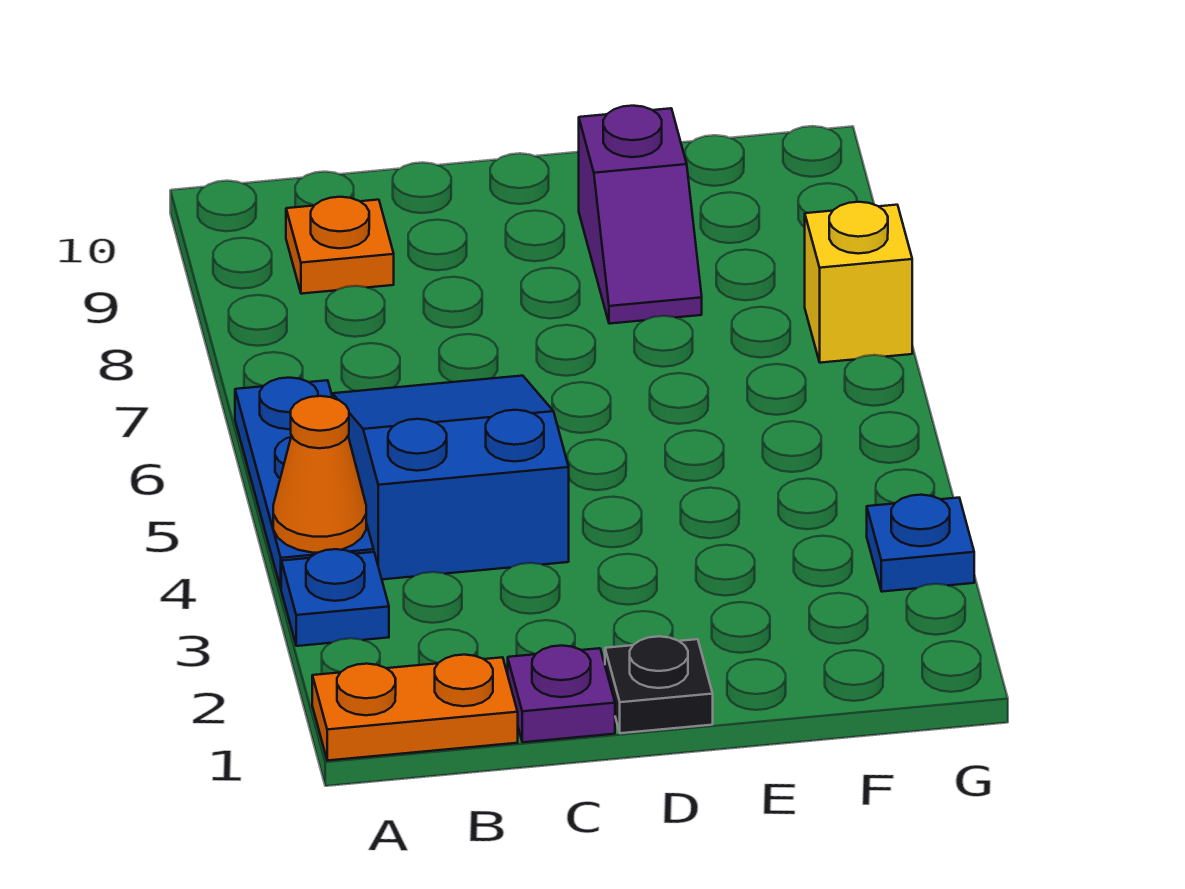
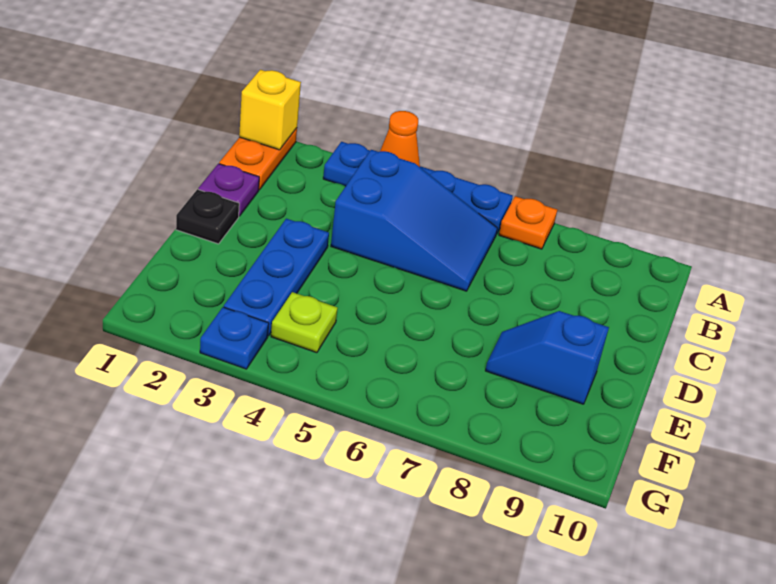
orange 1x1 plate [286,197,394,294] -> orange 1x1 plate moved to [499,196,557,249]
none -> blue 1x3 plate [224,219,329,336]
purple 1x2 slope [579,106,702,324] -> blue 1x2 slope [485,311,609,404]
none -> lime 1x1 plate [271,292,338,353]
yellow 1x1 brick [805,202,912,363] -> yellow 1x1 brick moved to [239,70,301,150]

